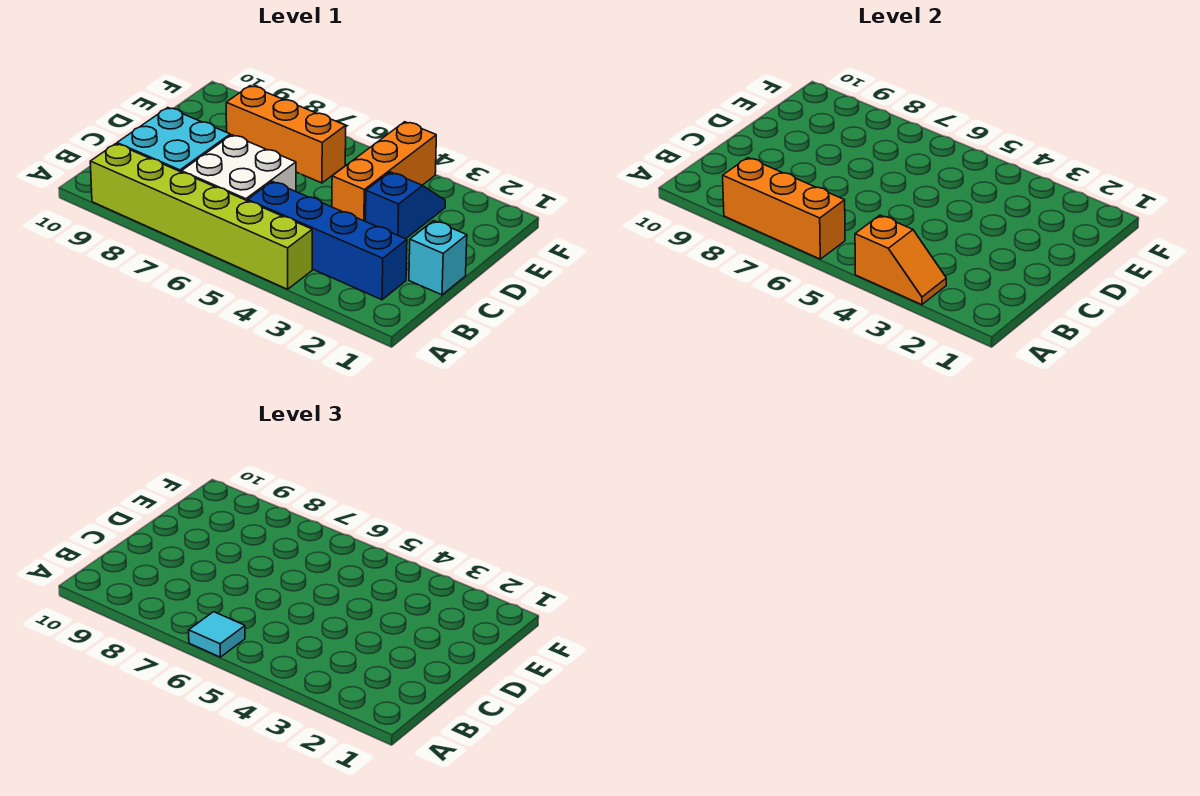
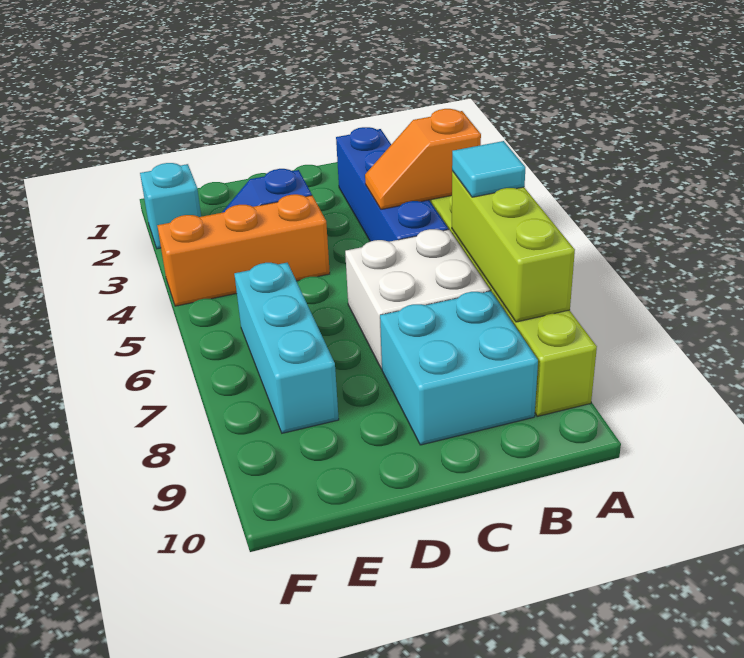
orange 1x2 slope [855,215,946,305] -> orange 1x2 slope turned to [365,109,481,209]
orange 1x3 brick [723,158,845,259] -> lime 1x3 brick [452,171,575,322]
cyan 1x1 brick [409,221,467,295] -> cyan 1x1 brick moved to [140,163,201,249]
orange 1x3 brick [226,86,346,183] -> cyan 1x3 brick [234,263,339,433]

